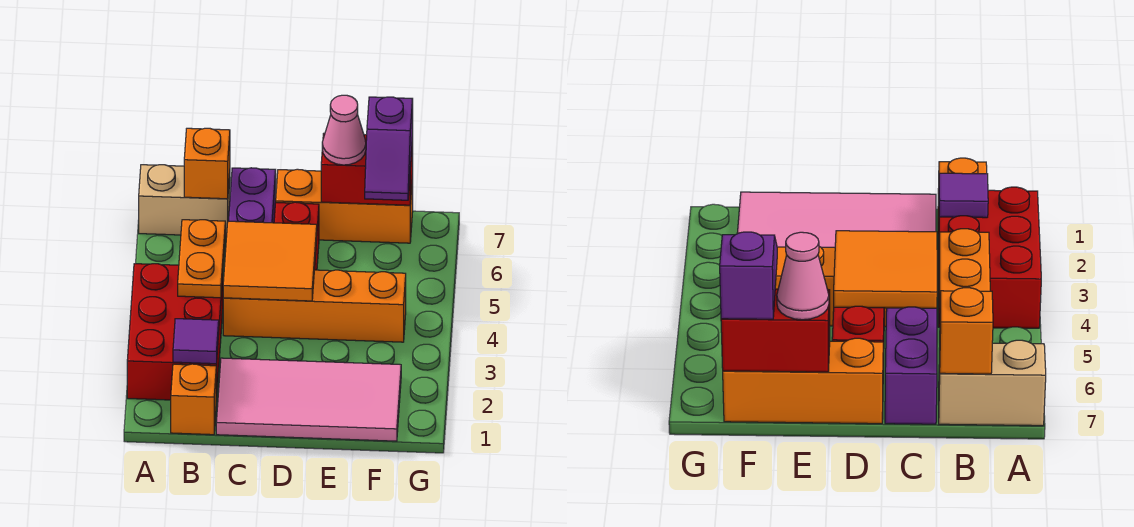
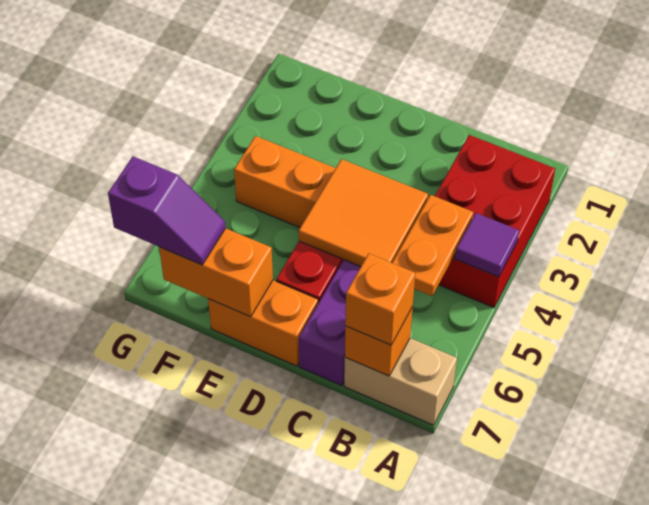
orange 1x1 brick [171,364,216,435] -> orange 1x1 brick moved to [345,254,415,345]
purple 1x1 tile [173,319,219,364] -> purple 1x1 tile moved to [455,213,519,277]
pink 2x4 tile [216,358,401,441] -> none
orange 1x3 brick [276,169,413,243] -> orange 1x2 brick [208,280,318,366]
red 1x2 brick [321,133,413,205] -> orange 1x2 brick [159,228,273,317]
pink 1x1 cone [322,95,366,165] -> none
purple 1x2 slope [365,97,413,200] -> purple 1x2 slope turned to [108,156,226,265]

